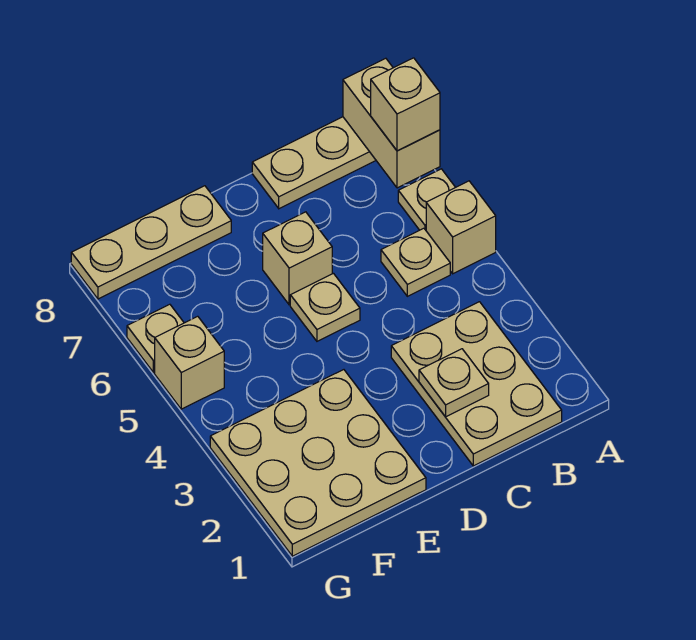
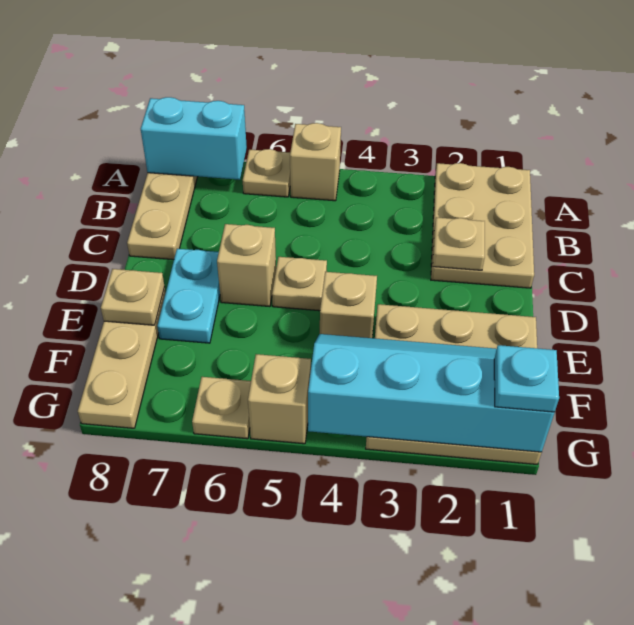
tan 1x2 brick [343,58,440,188] -> cyan 1x2 brick [141,97,247,180]
tan 1x1 brick [371,58,440,151] -> tan 1x1 brick moved to [320,272,377,338]
tan 2x3 plate [391,302,562,466] -> tan 2x3 plate turned to [431,163,534,288]
tan 1x1 plate [381,228,450,296] -> tan 1x1 plate moved to [101,269,165,325]
none -> cyan 1x2 plate [157,249,220,343]
none -> cyan 2x4 slope [308,334,555,452]
none -> cyan 1x1 plate [494,345,559,412]

